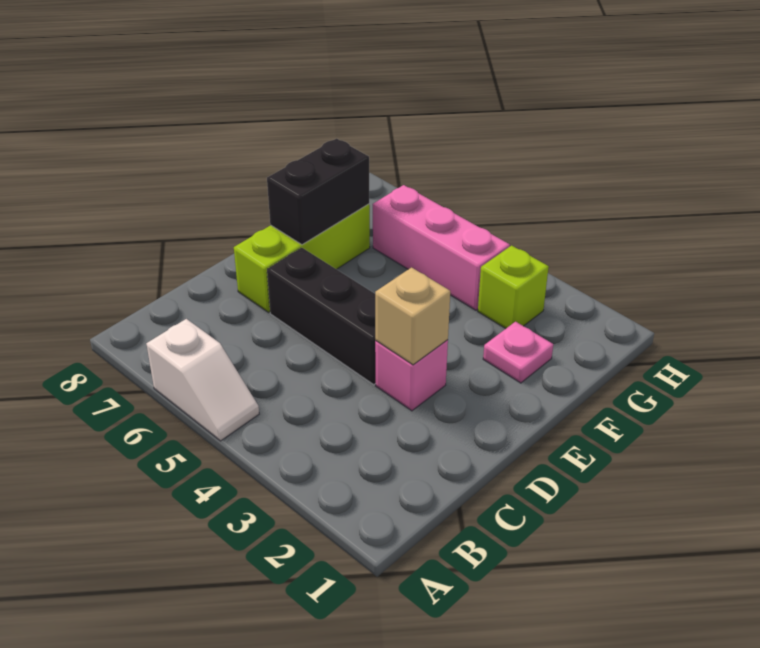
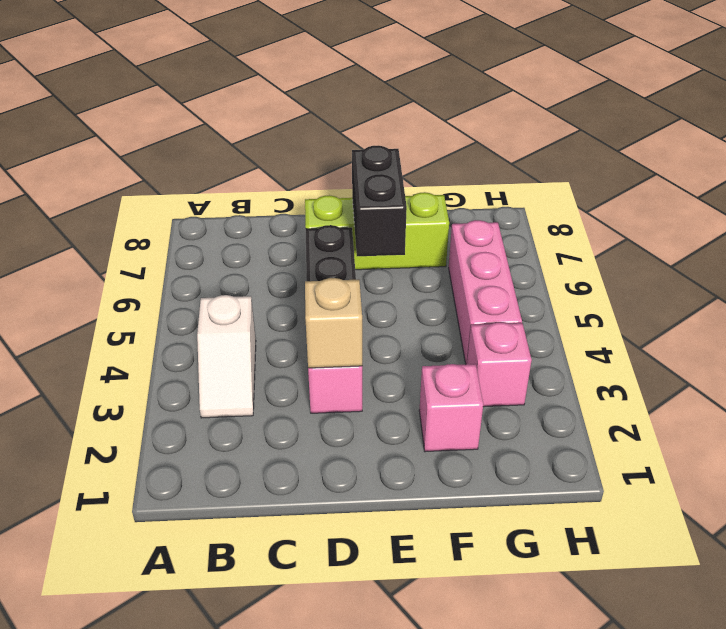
white 1x2 slope [146,319,259,441] -> white 1x2 slope moved to [197,295,256,418]
black 1x2 brick [267,139,369,245] -> black 1x2 brick turned to [352,146,407,256]
pink 1x1 plate [483,322,553,383] -> pink 1x1 brick [419,364,483,452]
lime 1x1 brick [478,245,549,329] -> pink 1x1 brick [467,322,532,407]

